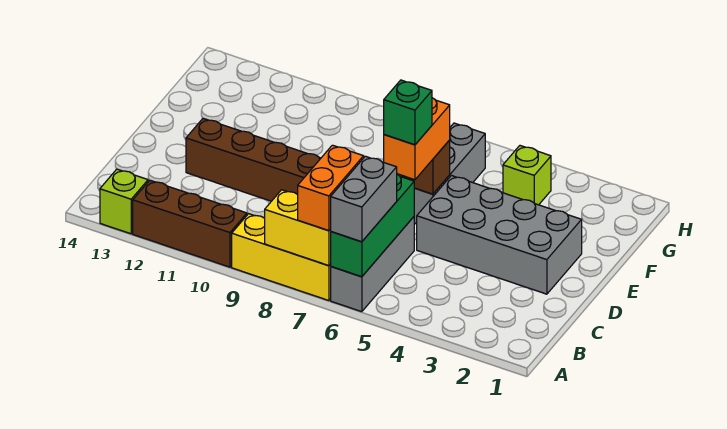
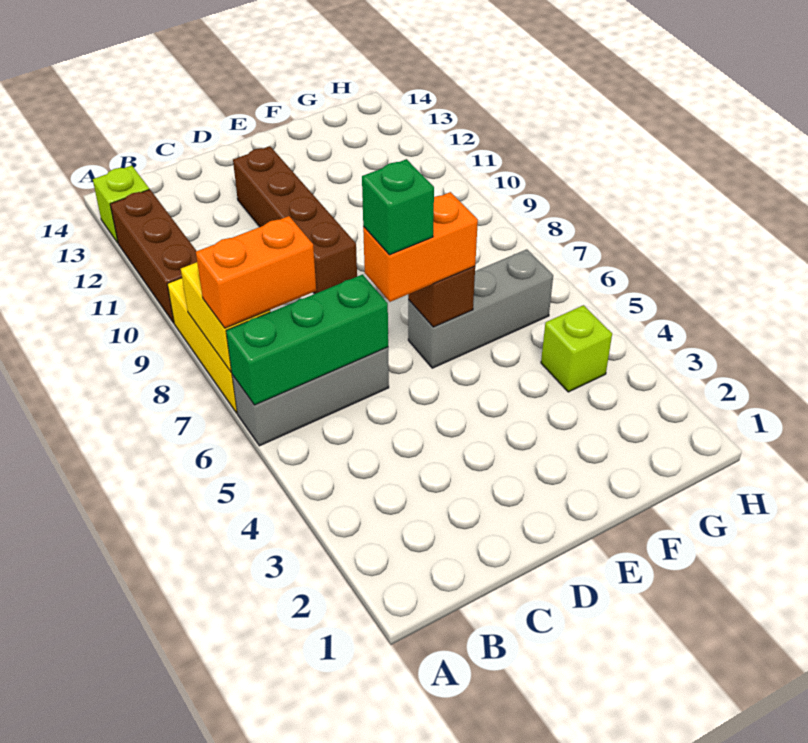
grey 1x2 brick [331,156,397,242] -> none
grey 2x4 brick [417,176,582,294] -> none

